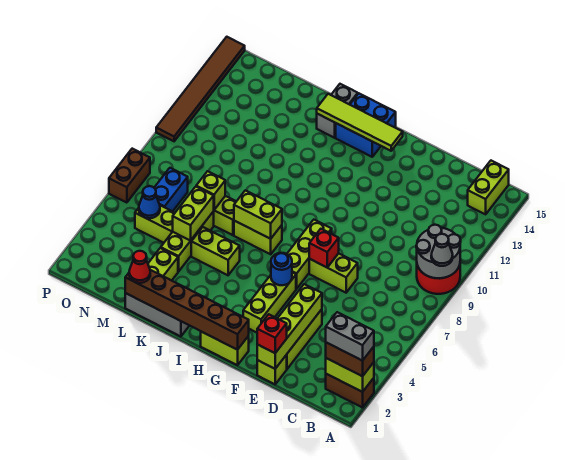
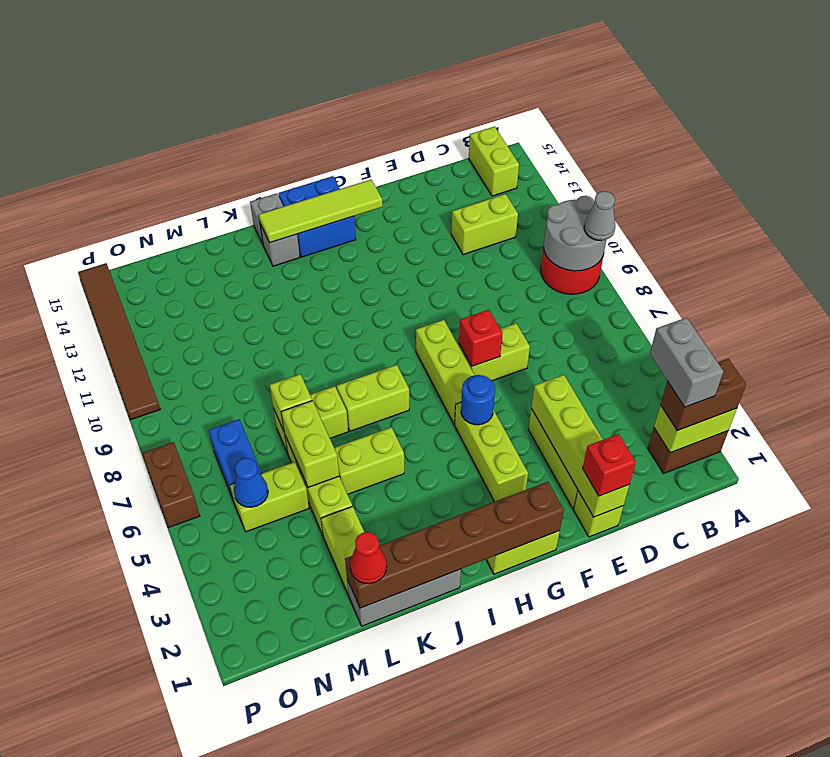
grey 1x2 brick [326,312,374,361] -> grey 1x2 brick turned to [650,318,723,407]
lime 1x2 brick [234,190,282,239] -> lime 1x2 brick moved to [451,194,518,255]

